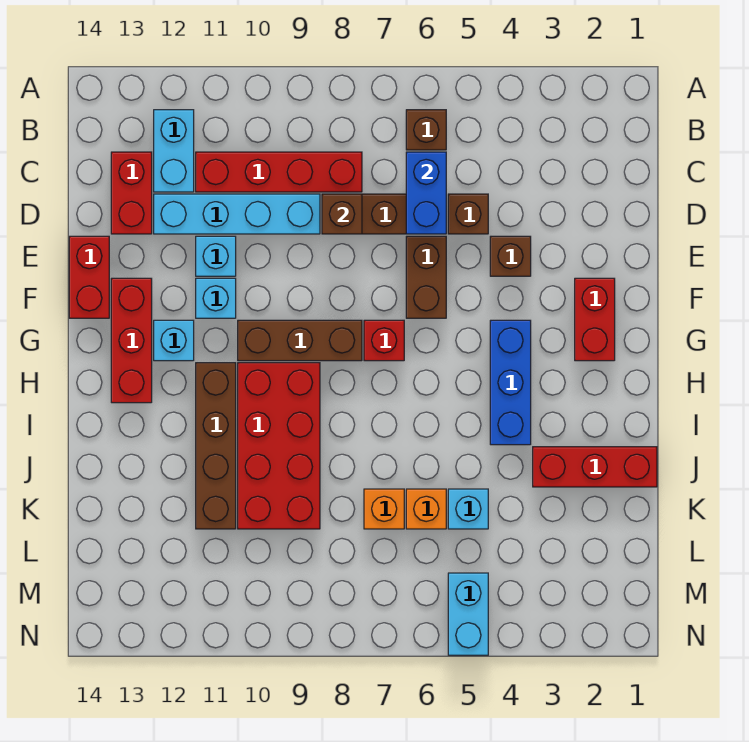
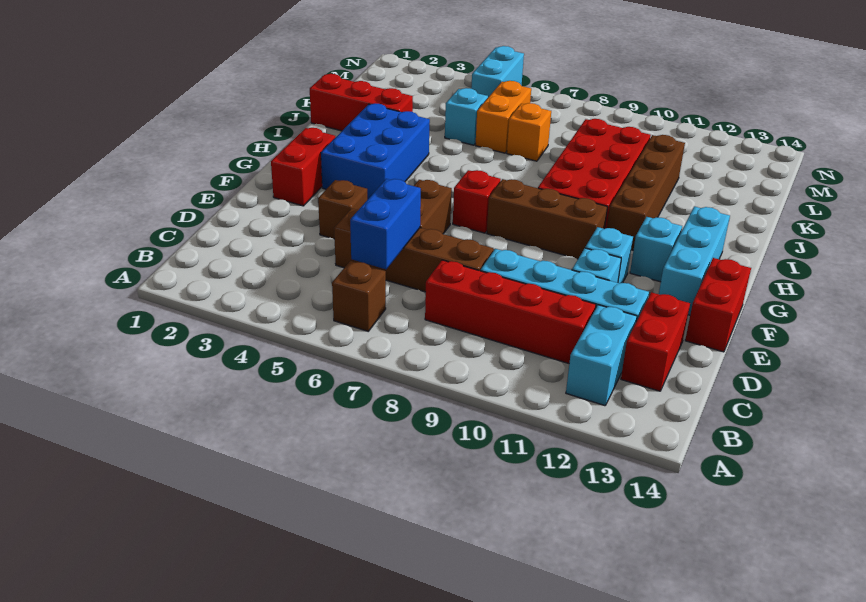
brown 1x1 brick [322,194,362,234] -> none
red 1x3 brick [111,278,152,403] -> cyan 1x3 brick [659,206,730,315]
blue 1x3 brick [490,320,531,445] -> blue 2x3 brick [321,103,430,200]
orange 1x1 brick [406,489,446,529] -> orange 1x2 brick [475,81,531,153]

